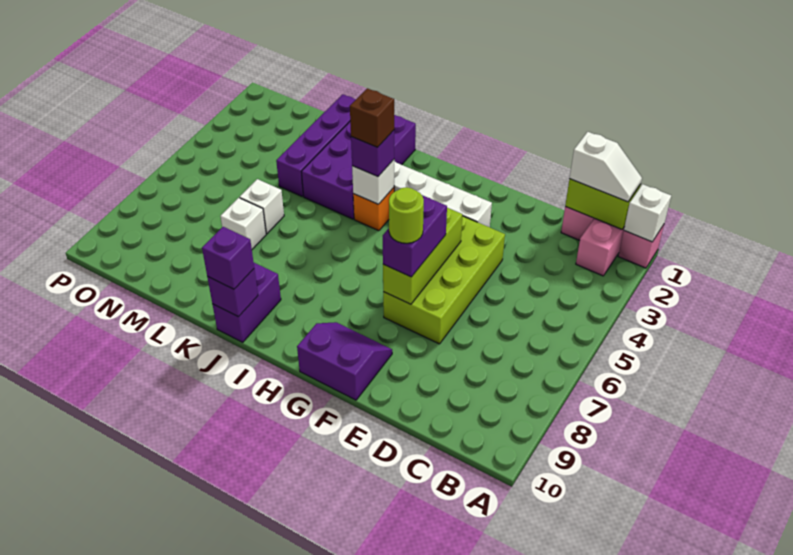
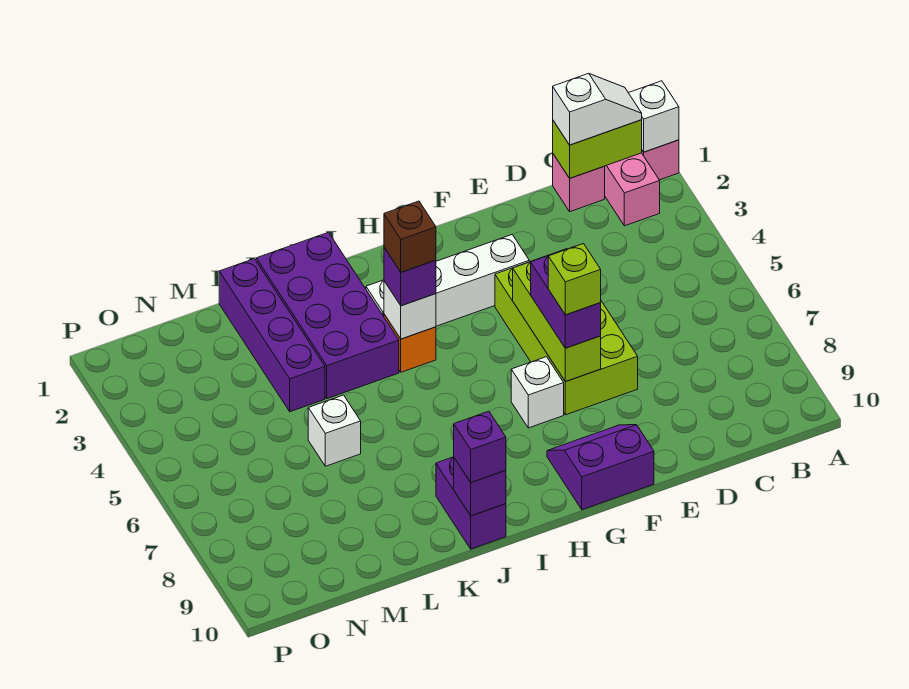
lime 1x1 round brick [389,187,424,243] -> lime 1x1 brick [548,244,601,315]
white 1x1 brick [220,198,266,249] -> white 1x1 brick moved to [511,357,564,428]

